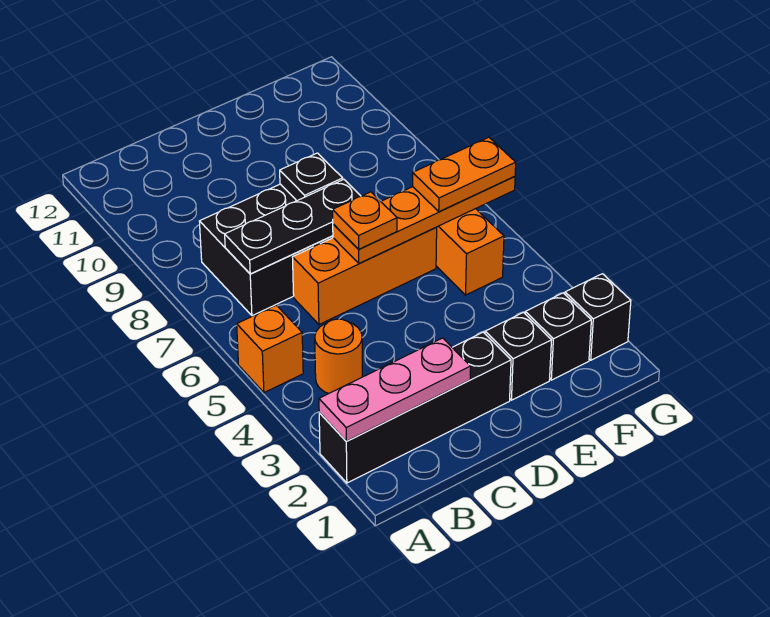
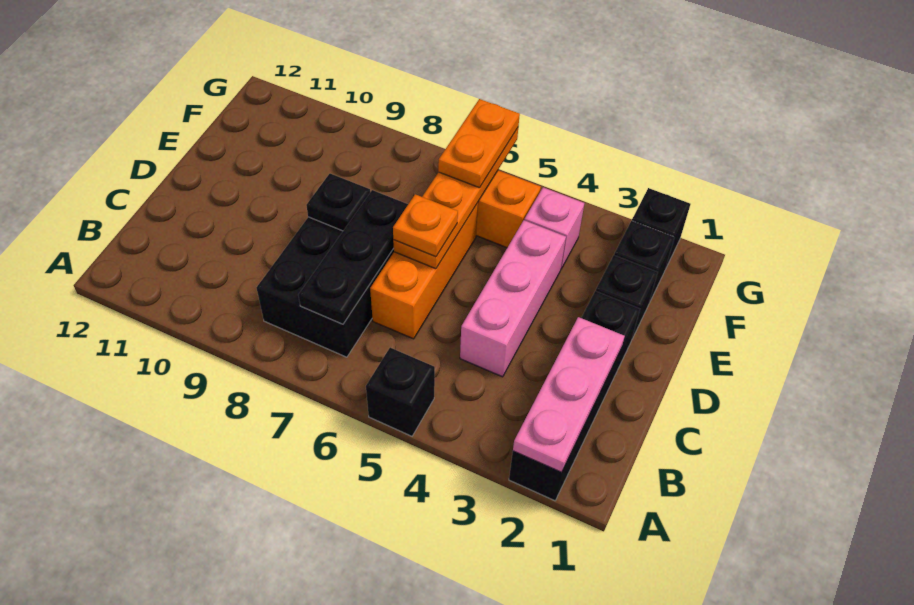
orange 1x1 brick [237,305,303,393] -> black 1x1 brick [366,348,435,436]
orange 1x1 round brick [315,319,362,394] -> none
none -> pink 1x3 brick [460,220,566,377]
none -> pink 1x1 brick [525,187,584,269]

